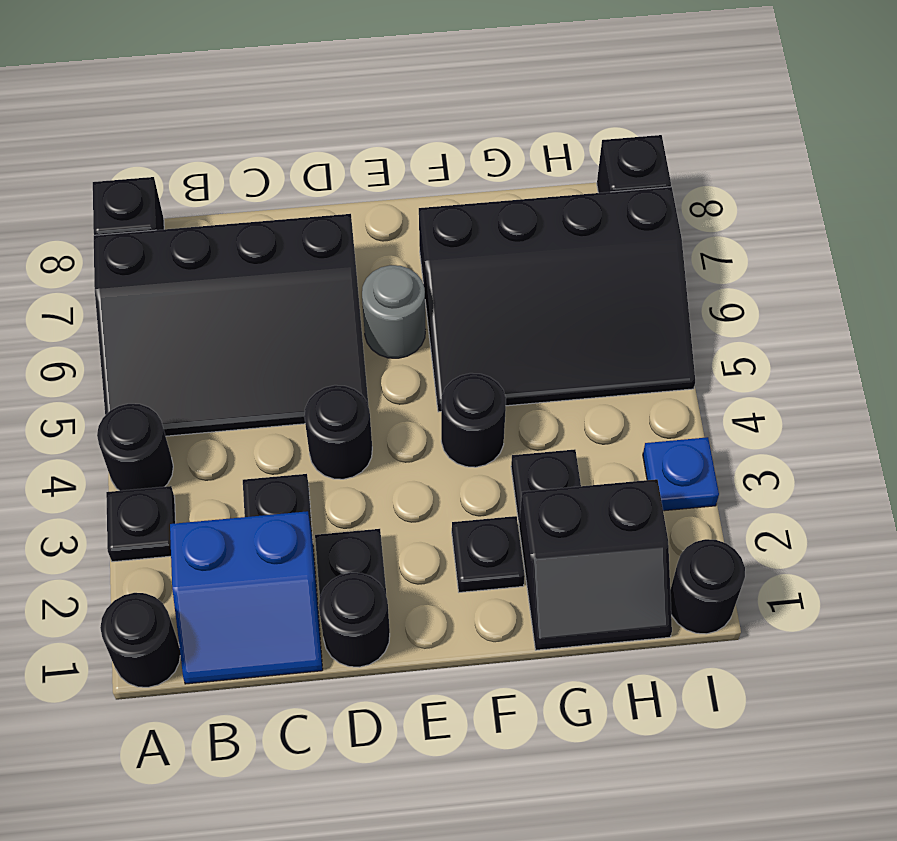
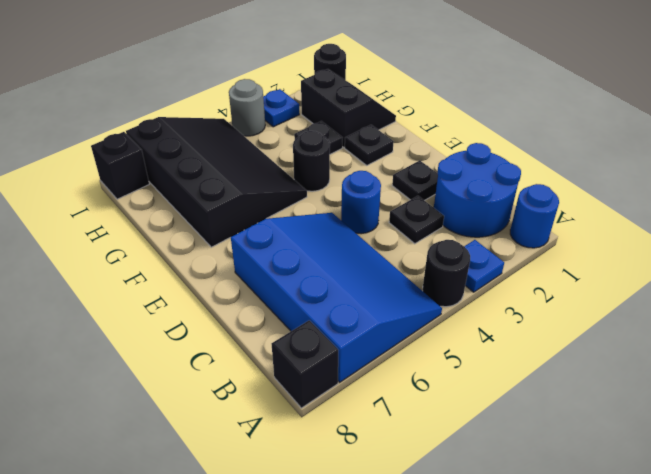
black 1x1 round brick [100,593,180,687] -> blue 1x1 round brick [510,184,559,248]
black 1x1 plate [106,486,176,562] -> blue 1x1 plate [464,240,504,292]
black 3x4 slope [94,214,369,436] -> blue 3x4 slope [231,213,442,382]
blue 2x2 slope [170,511,323,684] -> blue 2x2 round brick [434,143,521,237]
black 1x1 round brick [319,572,390,667] -> none
black 1x1 round brick [304,385,372,479] -> blue 1x1 round brick [341,171,381,234]
grey 1x1 round brick [362,265,425,358] -> grey 1x1 round brick moved to [229,79,265,136]

